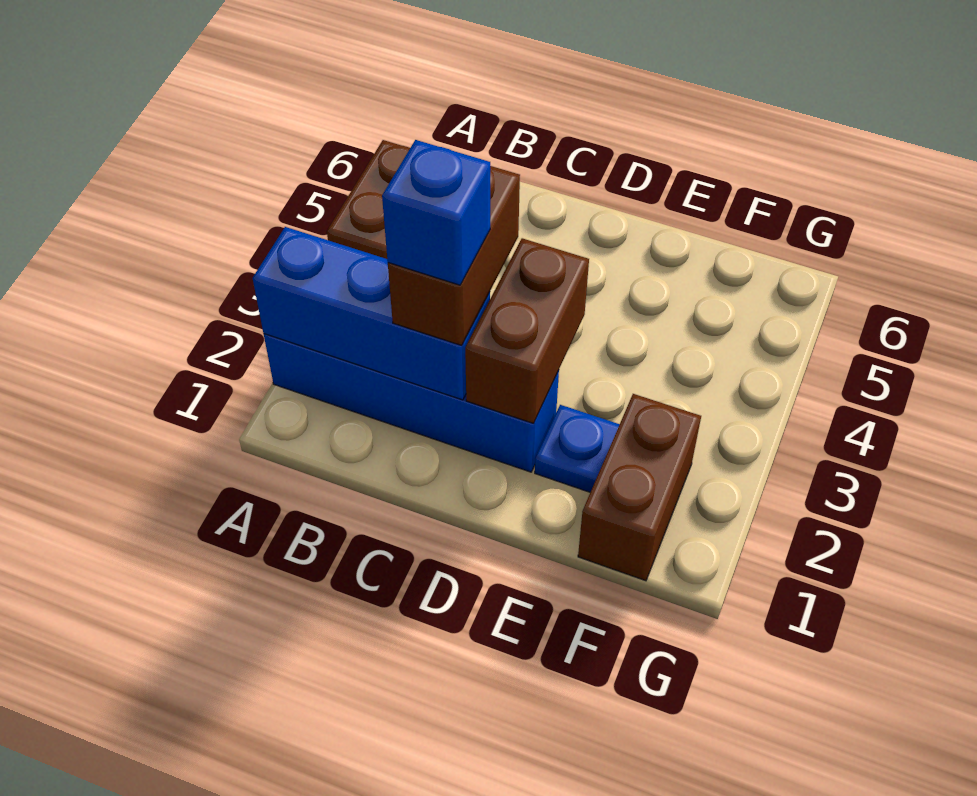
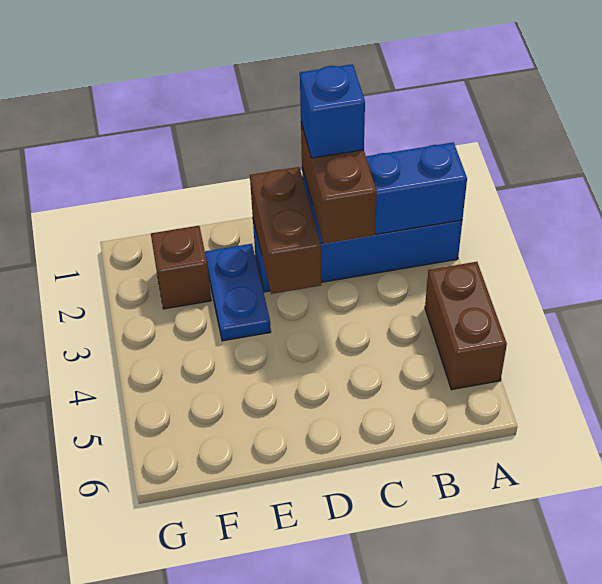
blue 1x1 plate [535,405,620,492] -> blue 1x2 plate [205,244,271,341]
brown 1x2 brick [578,394,701,581] -> brown 1x1 brick [151,226,211,309]

